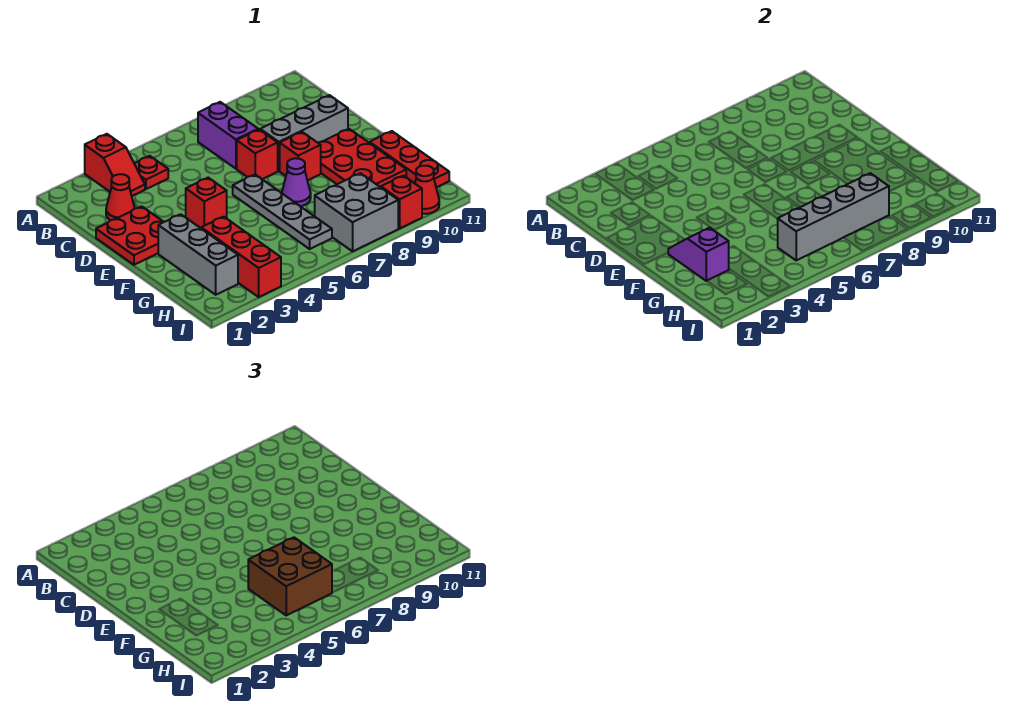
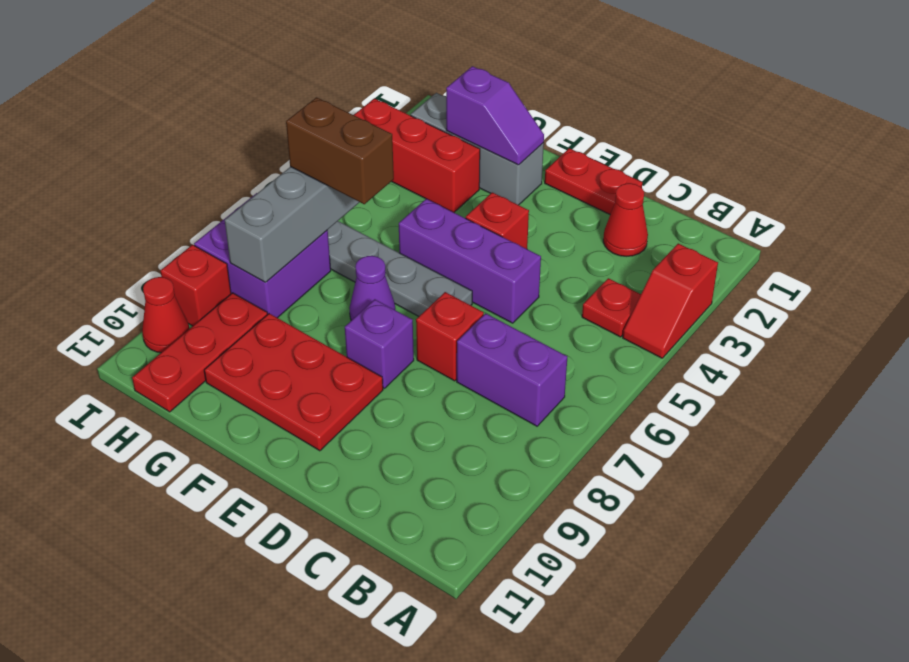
red 1x2 slope [85,134,145,196] -> red 1x2 slope turned to [623,244,718,358]
red 2x2 plate [96,206,163,265] -> red 1x2 plate [545,148,642,214]
none -> purple 1x3 brick [399,199,541,323]
grey 1x3 brick [260,95,348,171] -> none
red 1x1 brick [280,132,321,180] -> purple 1x1 brick [345,299,414,388]
red 1x3 plate [370,131,449,187] -> red 1x3 plate turned to [132,293,268,412]
brown 2x2 brick [248,537,332,615] -> brown 1x2 brick [286,97,394,204]
grey 2x2 brick [315,173,398,251] -> purple 2x2 brick [194,193,331,318]

